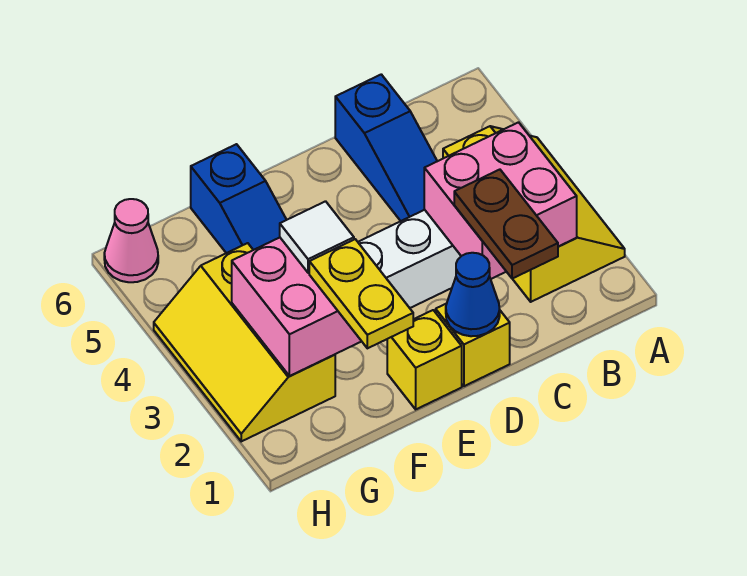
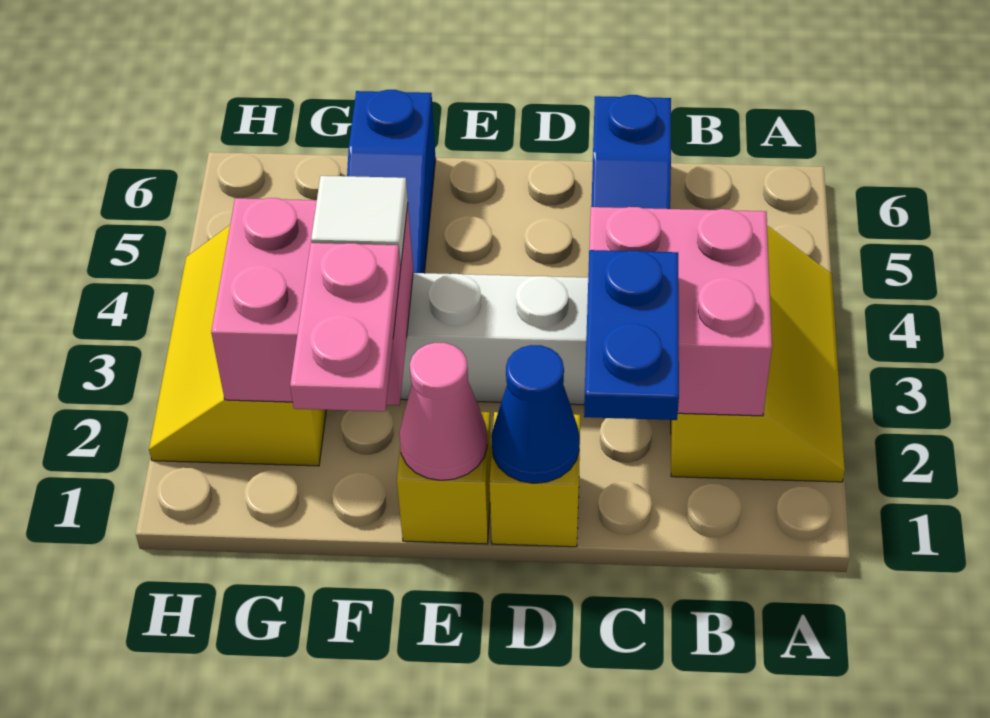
brown 1x2 plate [454,170,558,279] -> blue 1x2 plate [584,250,679,420]
yellow 1x2 plate [309,239,413,348] -> pink 1x2 plate [290,243,401,411]
pink 1x1 cone [104,199,158,282] -> pink 1x1 cone moved to [399,343,487,480]

